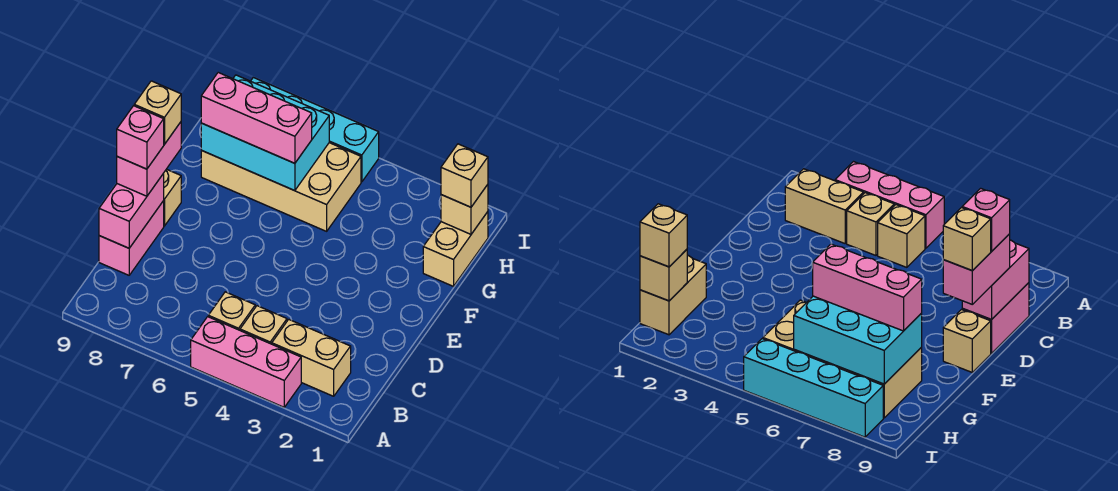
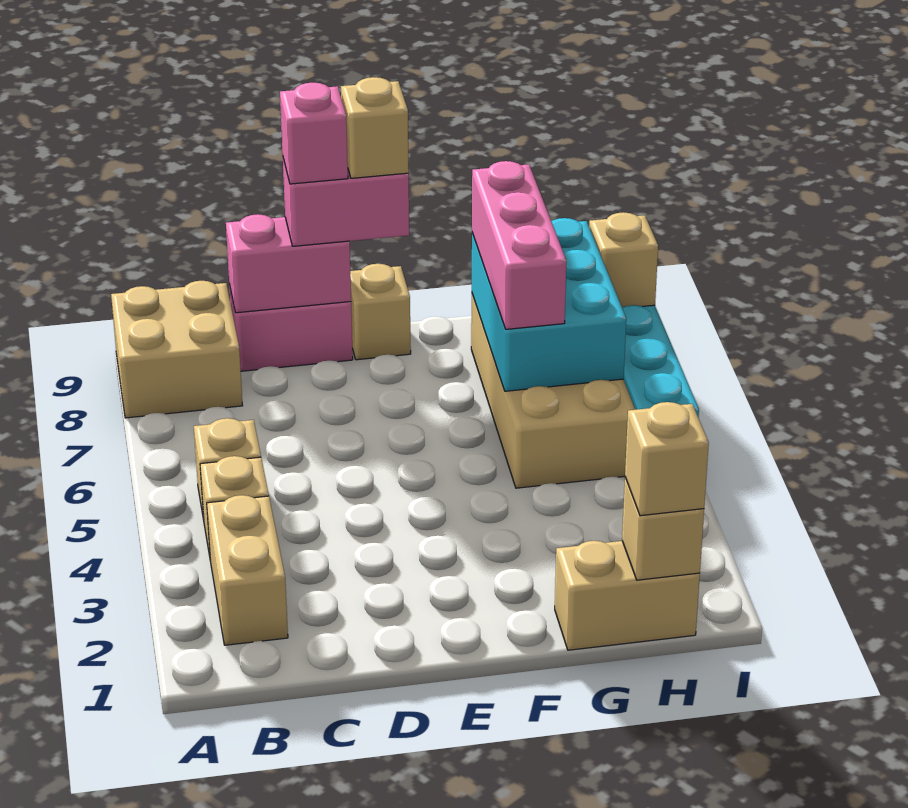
pink 1x3 brick [191,317,301,407] -> none
none -> tan 2x2 brick [111,281,243,418]
none -> tan 1x1 brick [589,212,658,308]

